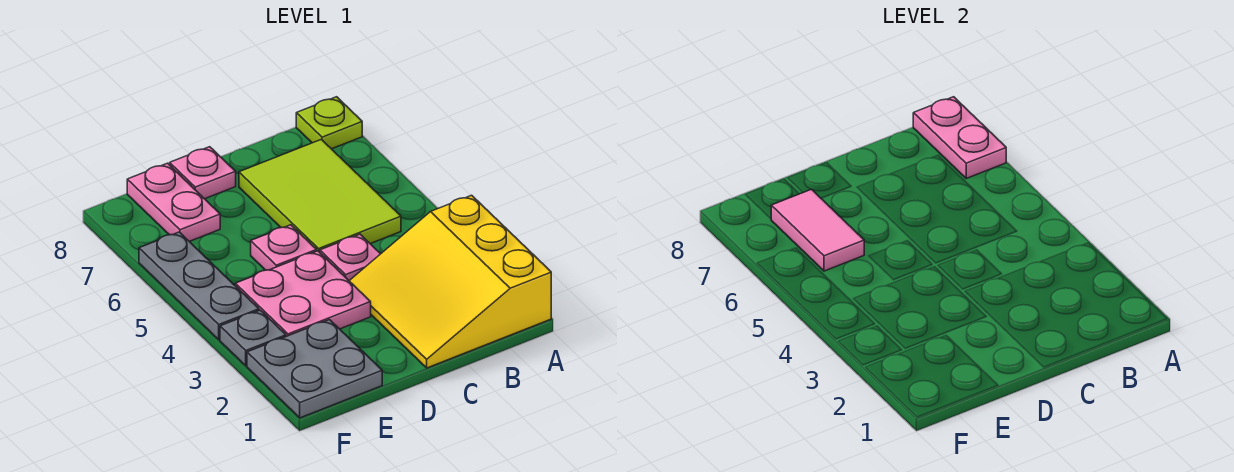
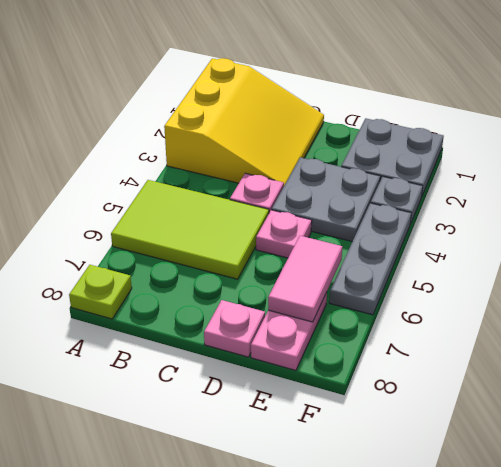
pink 1x2 plate [913,97,1006,178] -> none
lime 2x3 tile [239,139,401,252] -> lime 2x3 tile turned to [111,180,269,279]
pink 2x2 plate [235,251,371,336] -> grey 2x2 plate [272,157,380,242]

